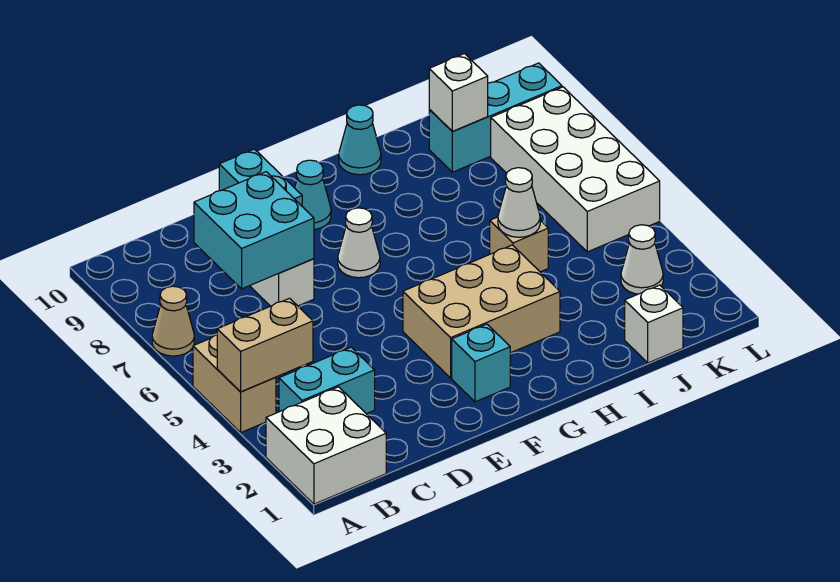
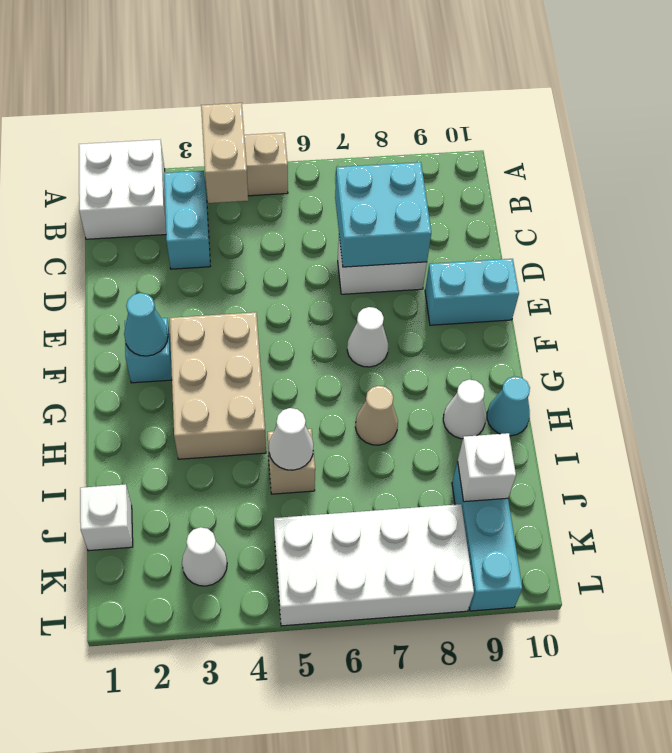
tan 1x1 cone [152,286,194,356] -> tan 1x1 cone moved to [355,386,398,445]
cyan 1x1 cone [295,160,331,230] -> cyan 1x1 cone moved to [124,293,168,356]
none -> white 1x1 cone [443,380,486,439]

